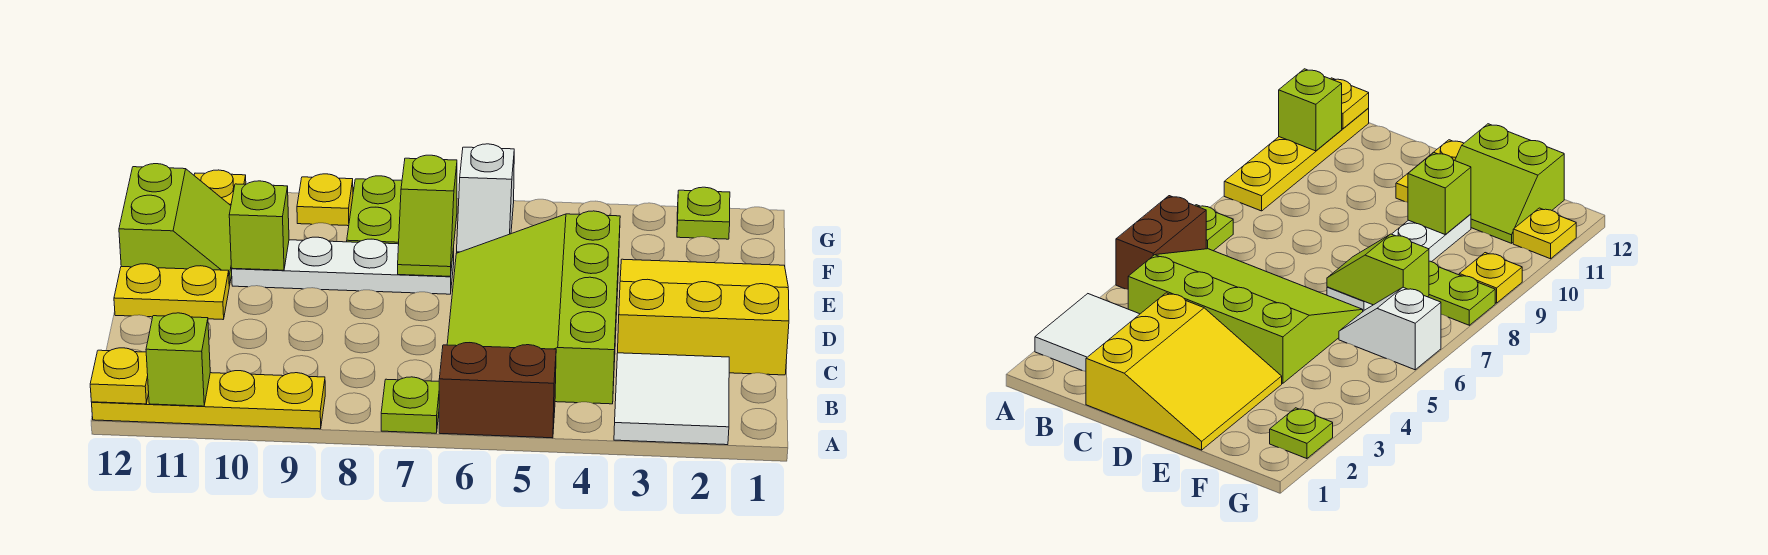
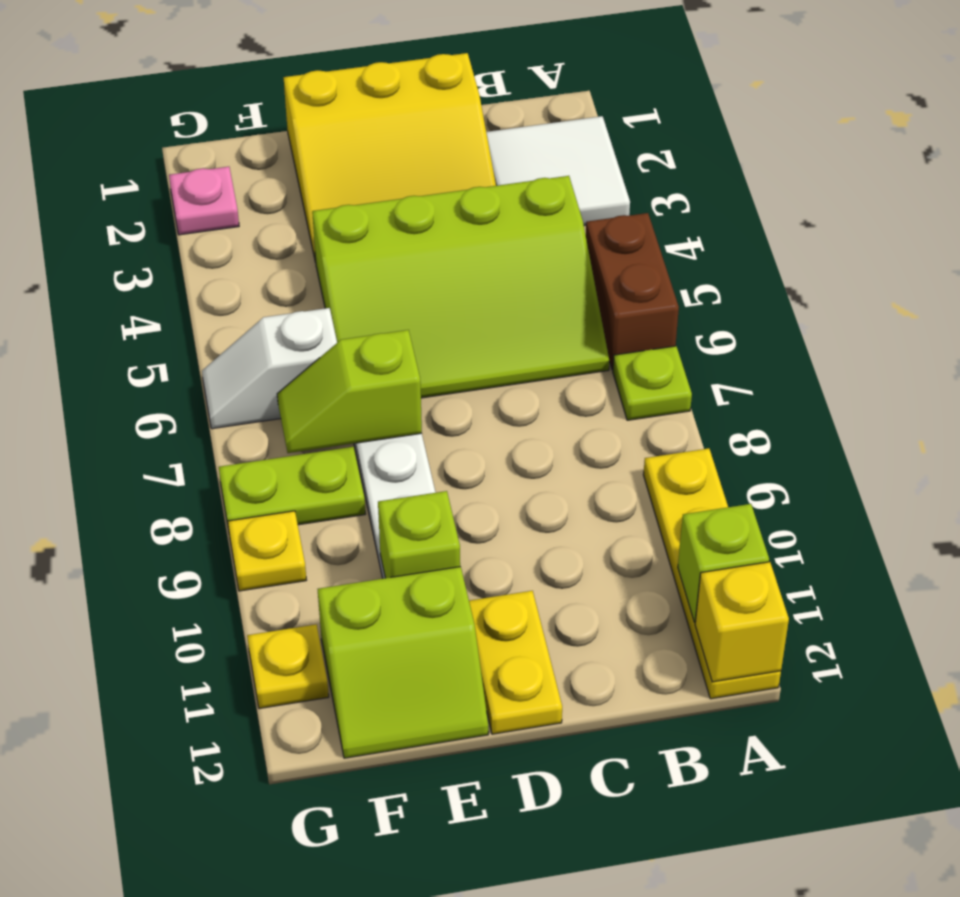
yellow 1x1 plate [90,348,149,404] -> yellow 1x1 brick [695,562,789,682]
yellow 3x3 slope [618,259,789,375] -> yellow 3x3 slope turned to [283,53,496,263]
lime 1x2 slope [398,155,457,276] -> lime 1x2 slope turned to [277,330,422,453]
lime 2x2 slope [119,164,232,286] -> lime 2x2 slope turned to [318,567,488,758]
white 1x2 slope [457,144,514,253] -> white 1x2 slope turned to [202,308,337,429]
lime 1x1 plate [677,187,730,239] -> pink 1x1 plate [169,167,239,235]

